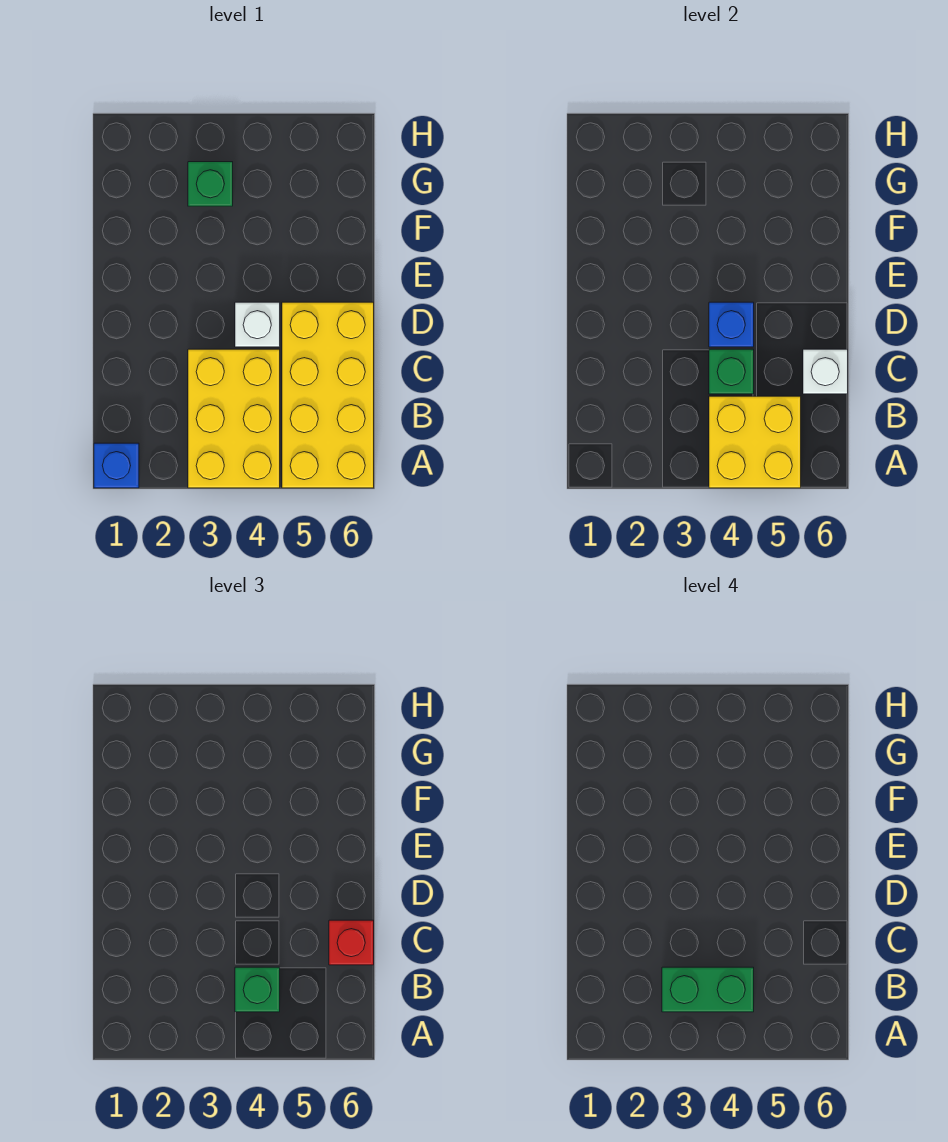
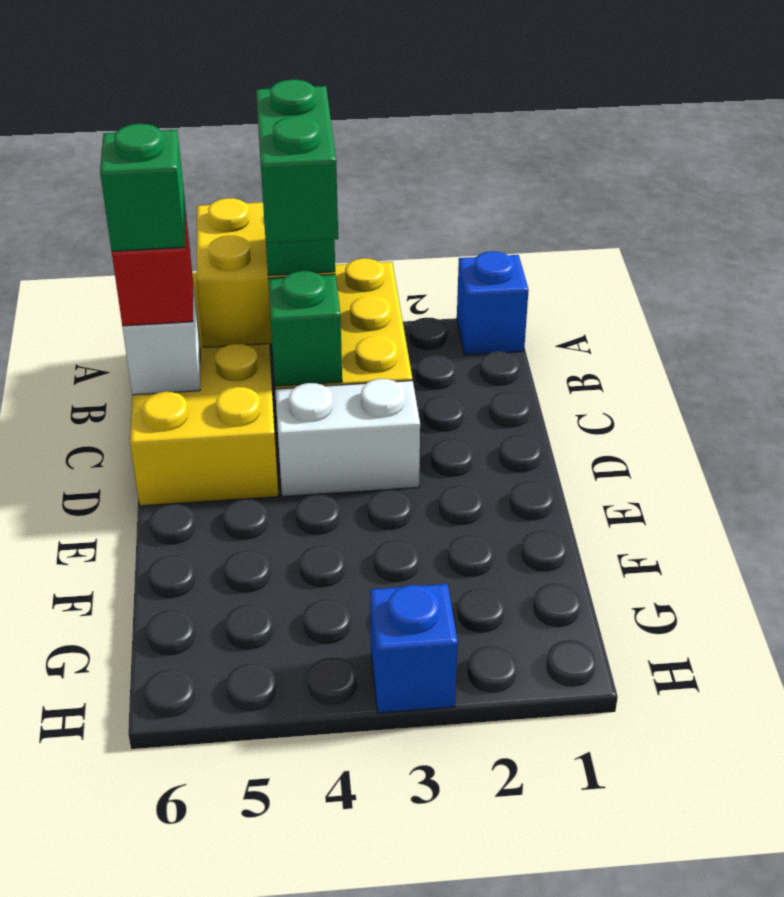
green 1x2 brick [662,967,754,1012] -> green 1x2 brick turned to [256,80,338,243]
white 1x1 brick [235,302,280,347] -> white 1x2 brick [275,379,420,496]
blue 1x1 brick [709,302,754,347] -> blue 1x1 brick moved to [370,584,458,713]
green 1x1 brick [188,162,233,206] -> green 1x1 brick moved to [100,124,186,251]

